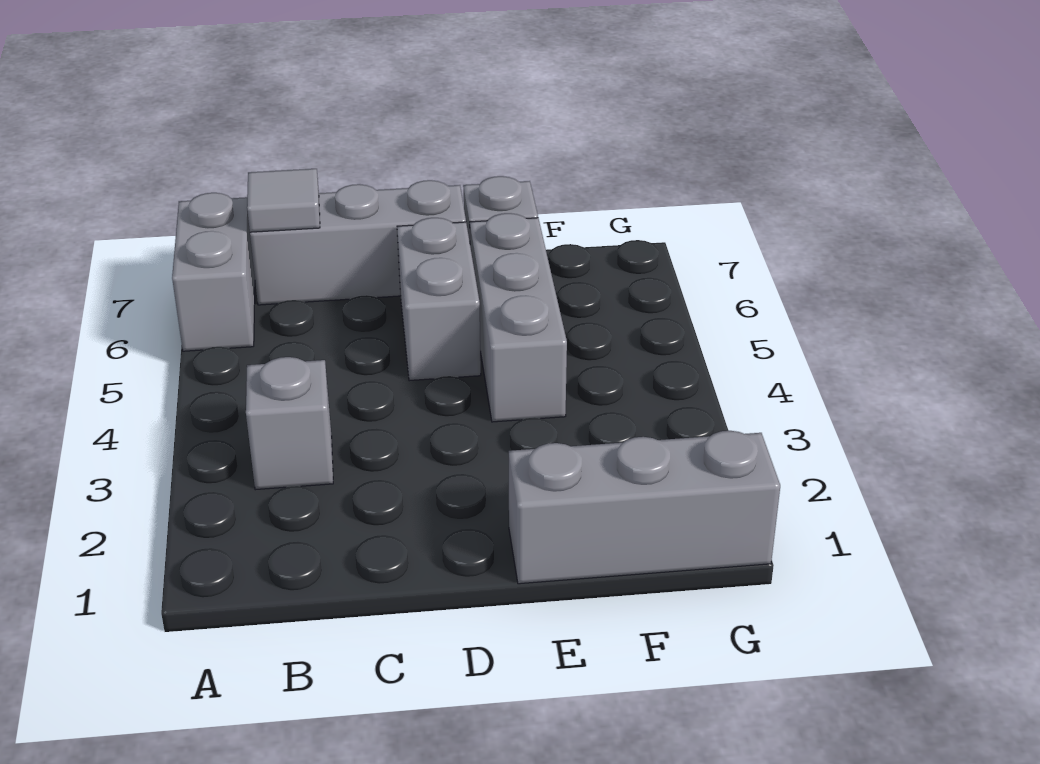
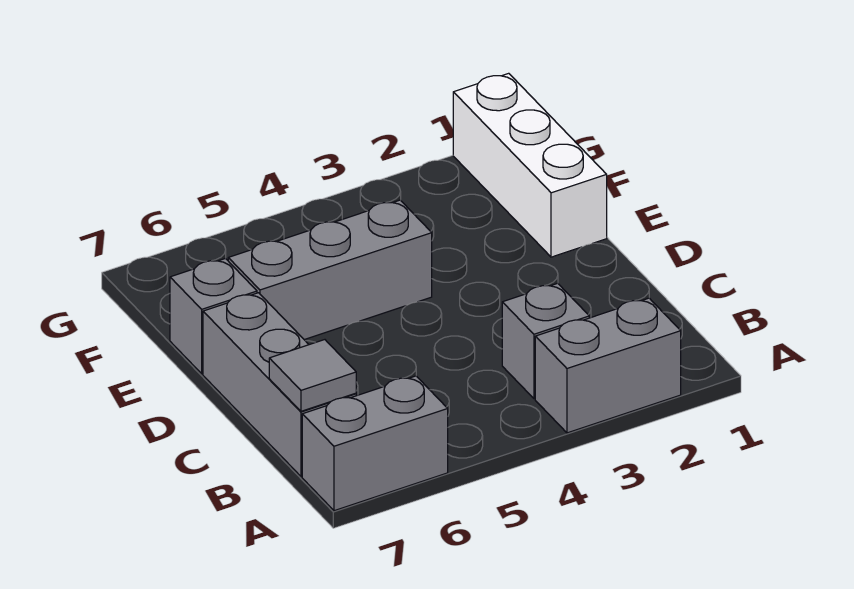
grey 1x2 brick [397,218,481,381] -> grey 1x2 brick moved to [535,298,681,433]
grey 1x3 brick [509,431,780,584] -> white 1x3 brick [453,73,607,257]

